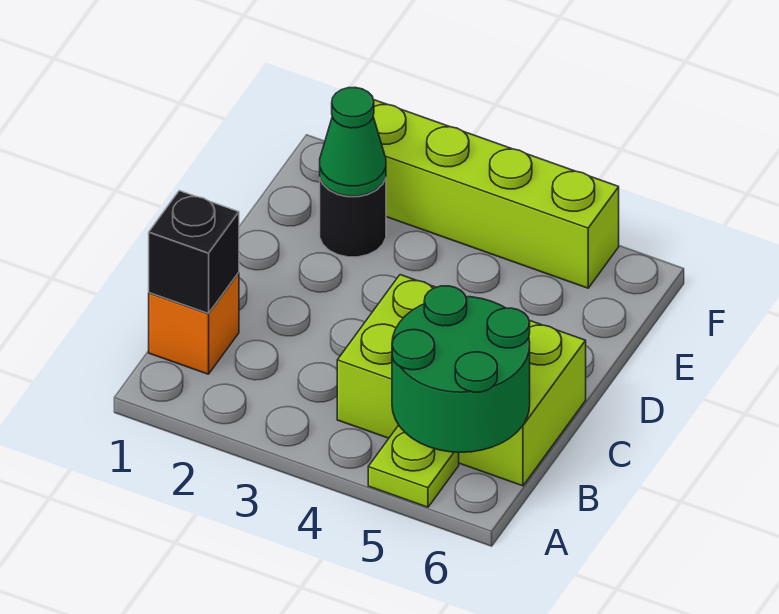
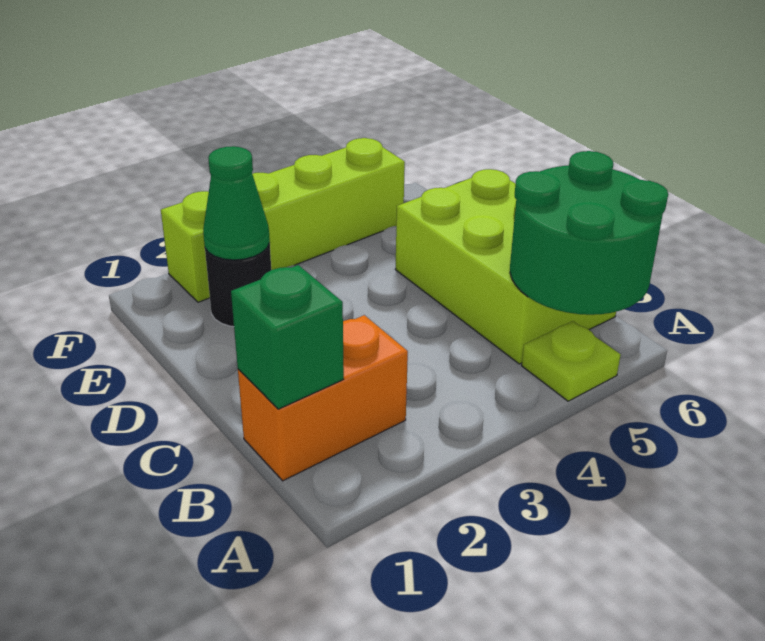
orange 1x1 brick [149,273,239,374] -> orange 1x2 brick [238,315,408,481]
black 1x1 brick [149,191,239,314] -> green 1x1 brick [231,265,344,409]
lime 2x3 brick [337,275,586,486] -> lime 2x3 brick turned to [395,169,616,364]

